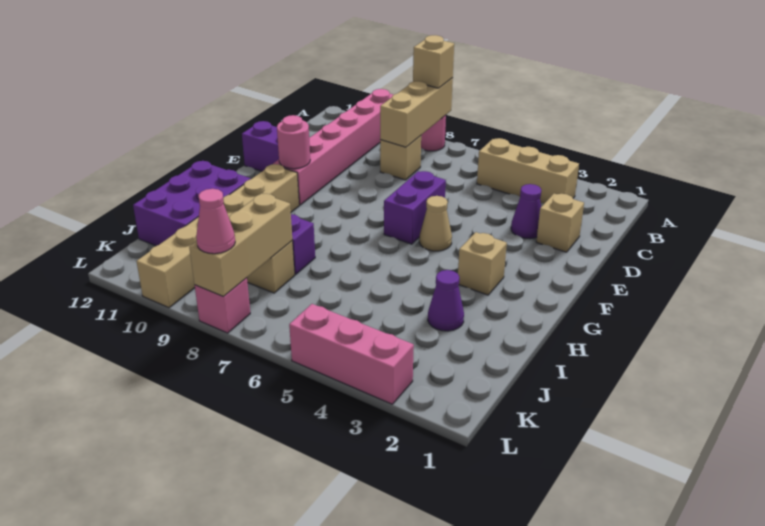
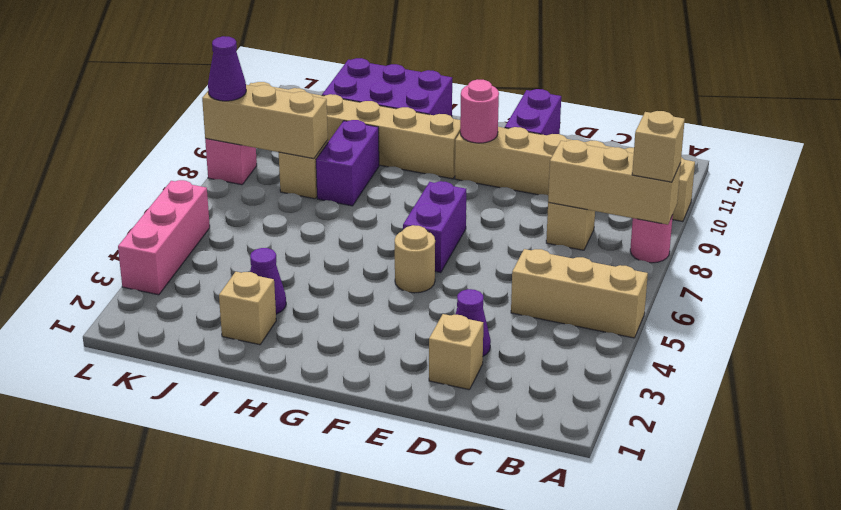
pink 1x6 brick [273,89,393,205] -> tan 1x6 brick [455,127,695,222]
tan 1x3 brick [477,138,579,204] -> tan 1x3 brick turned to [511,249,648,338]
purple 1x2 brick [384,171,446,244] -> purple 1x2 brick turned to [403,181,466,273]
tan 1x1 cone [419,196,452,251] -> tan 1x1 round brick [395,225,435,293]
tan 1x1 brick [458,232,507,295] -> tan 1x1 brick moved to [219,272,276,345]
pink 1x1 cone [196,189,235,254] -> purple 1x1 cone [208,36,246,101]

